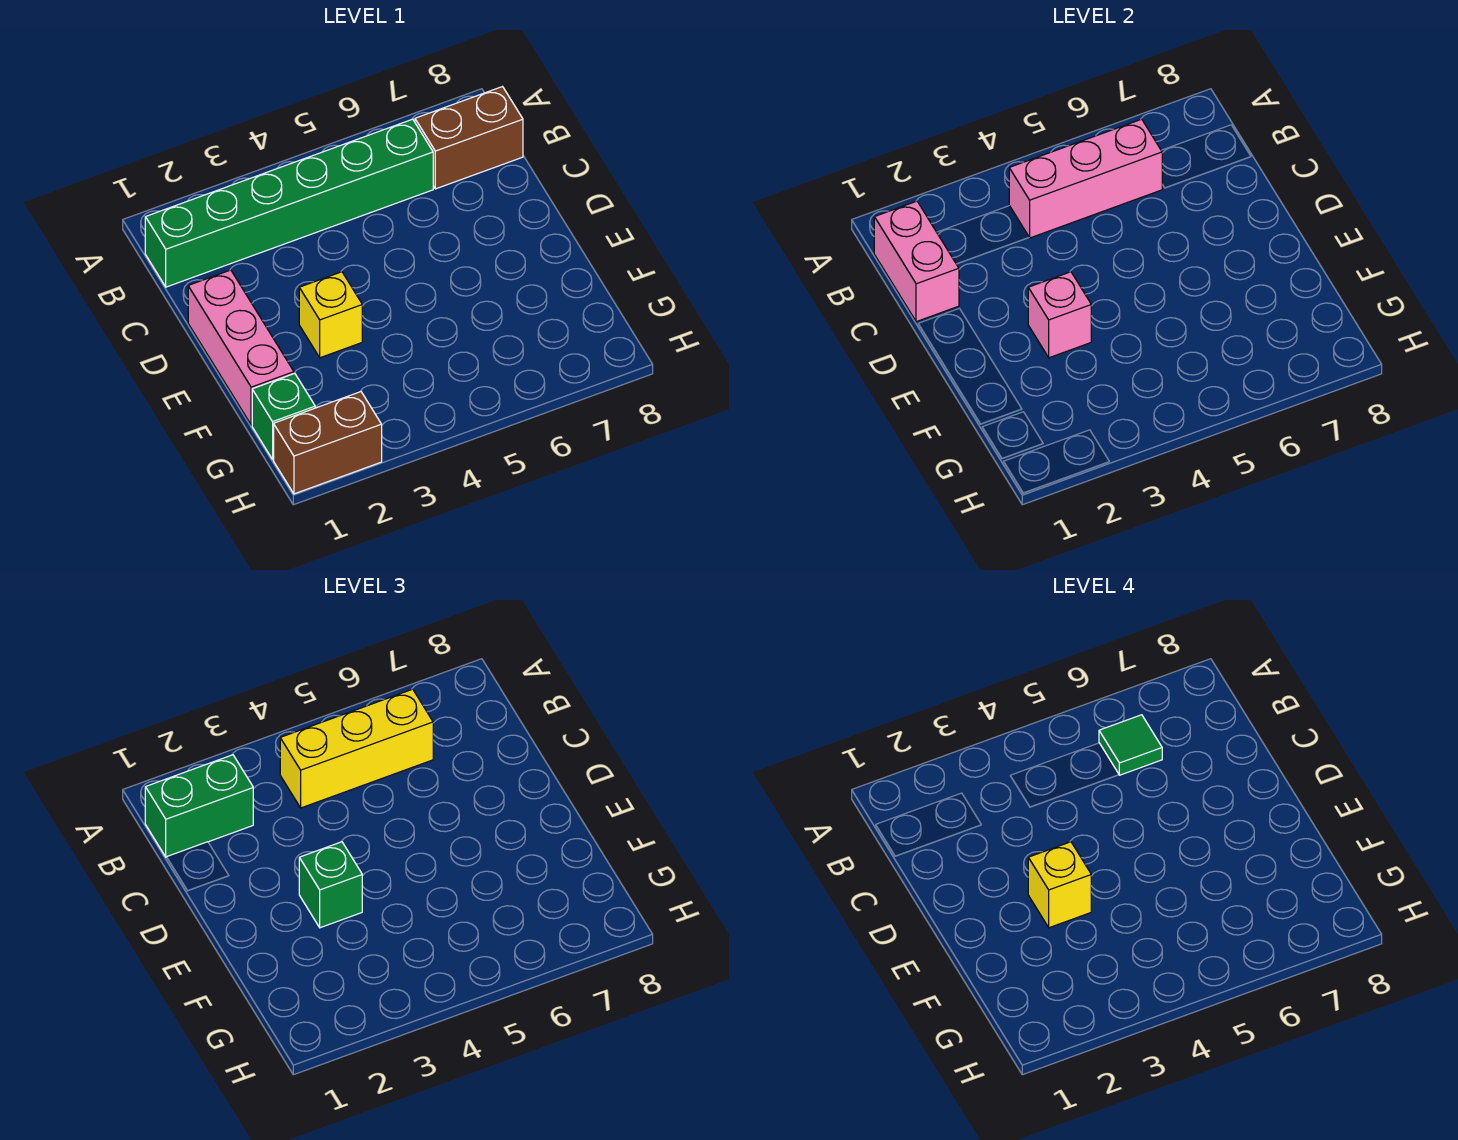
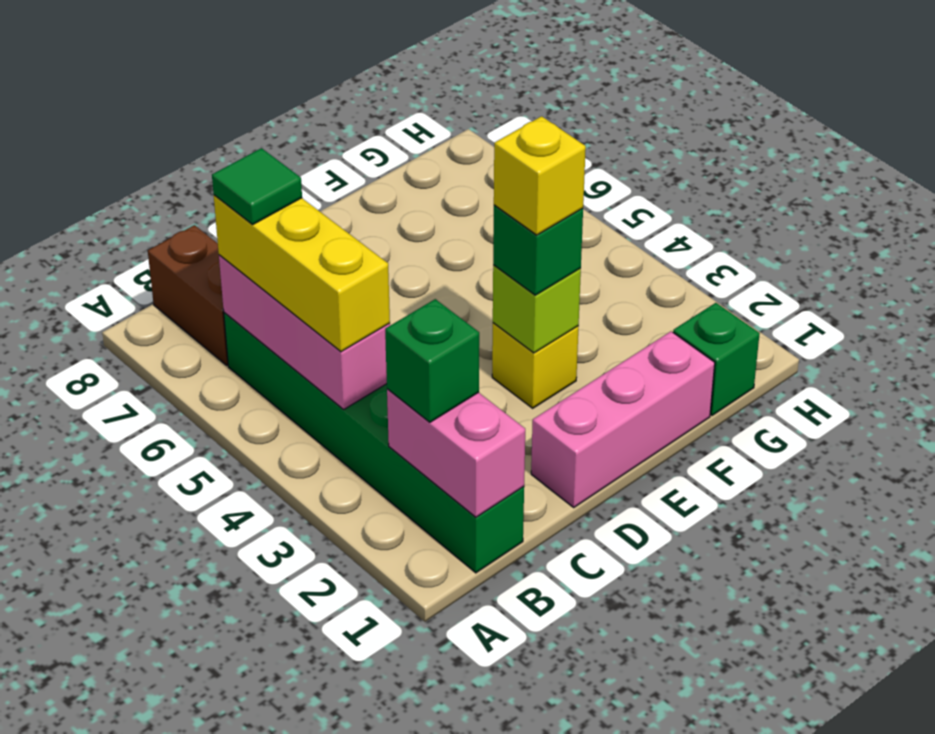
pink 1x2 brick [874,201,959,322] -> pink 1x2 brick turned to [387,389,525,517]
green 1x2 brick [145,755,253,857] -> green 1x1 brick [385,299,479,422]
pink 1x1 brick [1028,272,1091,358] -> lime 1x1 brick [493,265,581,353]
brown 1x2 brick [274,392,382,494] -> none

